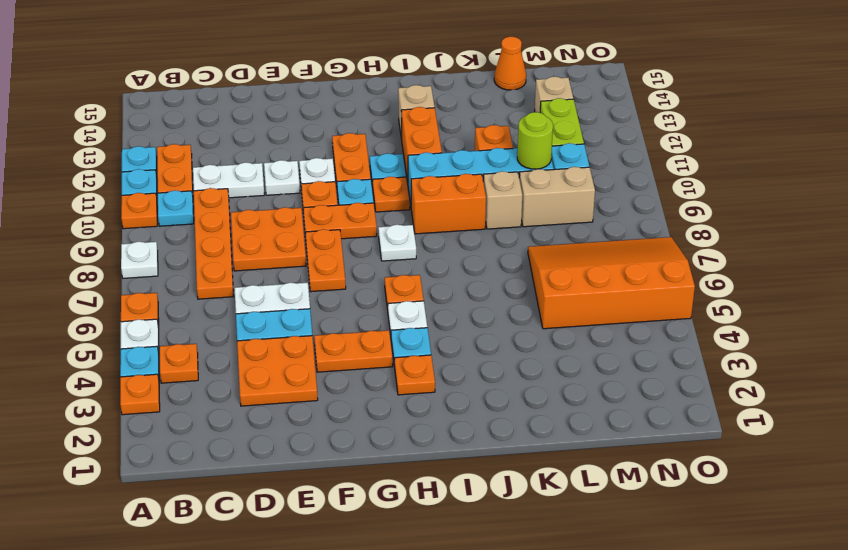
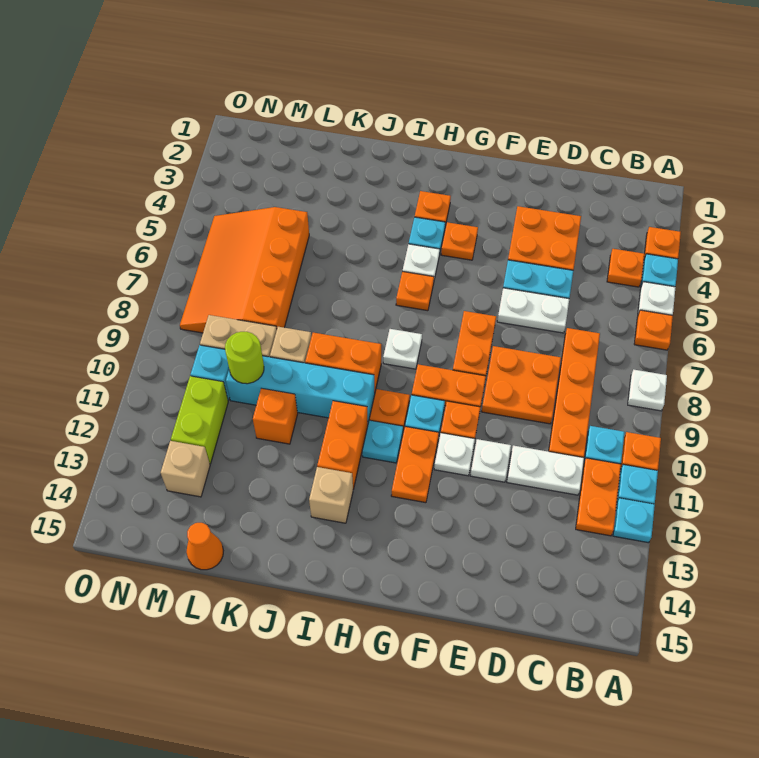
orange 1x2 plate [314,330,393,372] -> orange 1x1 plate [441,222,478,260]
orange 3x4 slope [528,237,695,329] -> orange 3x4 slope turned to [180,207,309,333]

